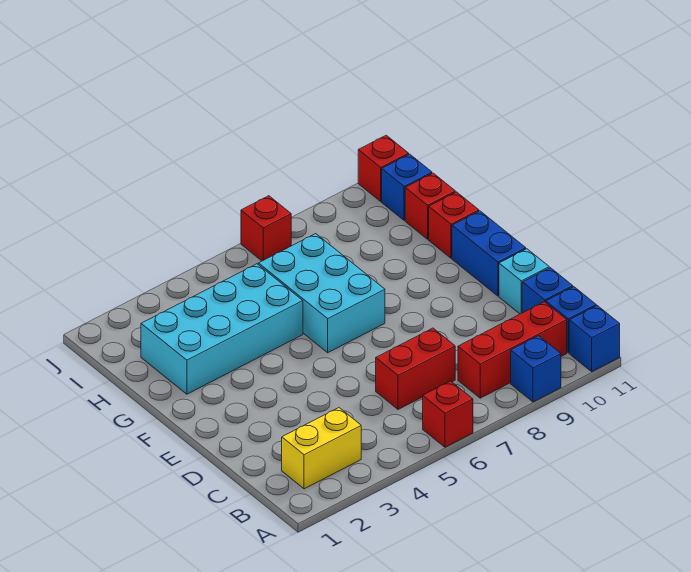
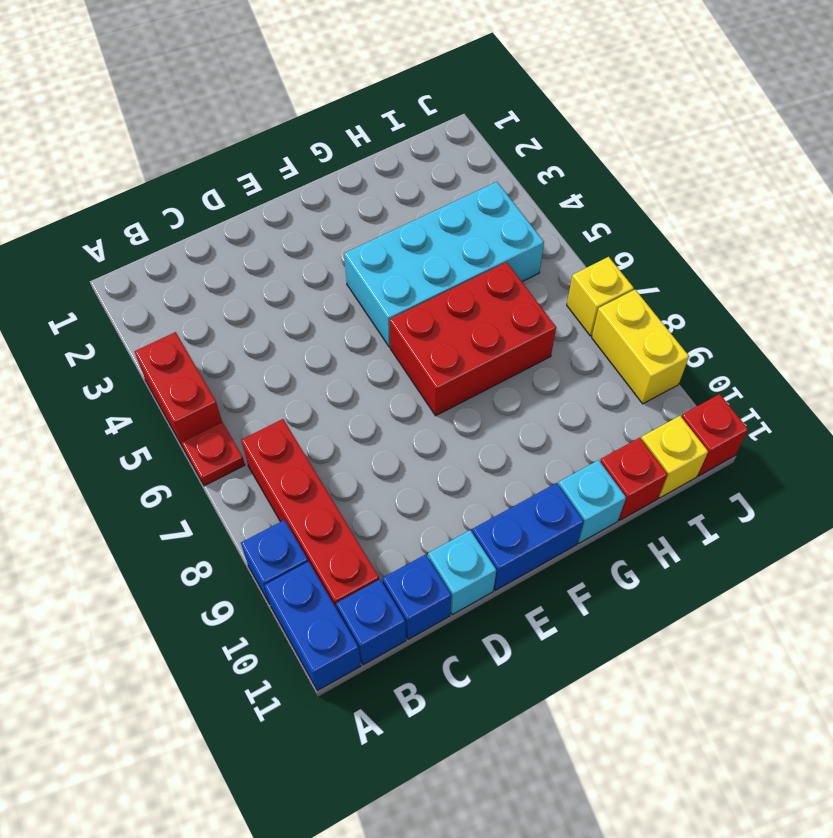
red 1x1 brick [423,381,473,447] -> red 1x1 plate [181,422,245,486]
blue 1x1 brick [569,306,620,372] -> blue 1x2 brick [264,562,361,691]
yellow 1x2 brick [282,408,361,489] -> yellow 1x2 brick moved to [592,290,689,404]
red 1x3 brick [458,302,567,398] -> red 1x4 brick [241,419,379,609]
red 1x2 brick [376,328,455,409] -> red 1x2 brick moved to [134,332,222,449]
cyan 2x3 brick [258,234,385,353] -> red 2x3 brick [389,262,556,416]
cyan 2x4 brick [141,264,303,394] -> cyan 2x4 brick turned to [344,182,544,347]
red 1x1 brick [429,192,479,258] -> cyan 1x1 brick [558,460,626,543]
blue 1x1 brick [382,154,432,220] -> yellow 1x1 brick [641,416,708,498]
red 1x1 brick [241,196,291,261] -> yellow 1x1 brick [567,257,634,336]

